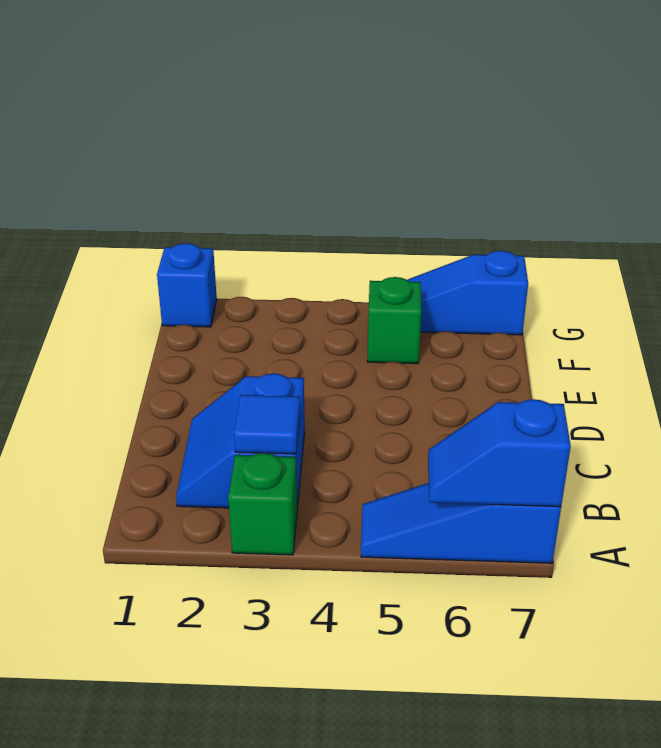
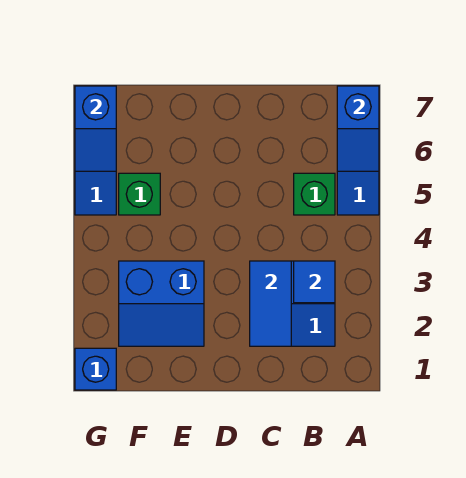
green 1x1 brick [228,453,297,555] -> green 1x1 brick moved to [294,173,335,215]
none -> blue 1x2 tile [250,261,291,346]
none -> blue 2x2 slope [119,261,204,346]
none -> blue 1x2 slope [75,86,116,171]

